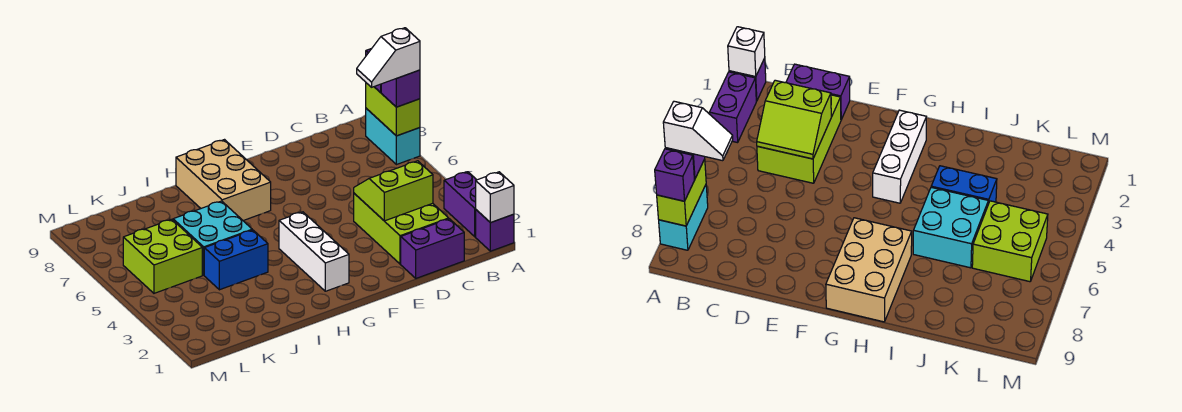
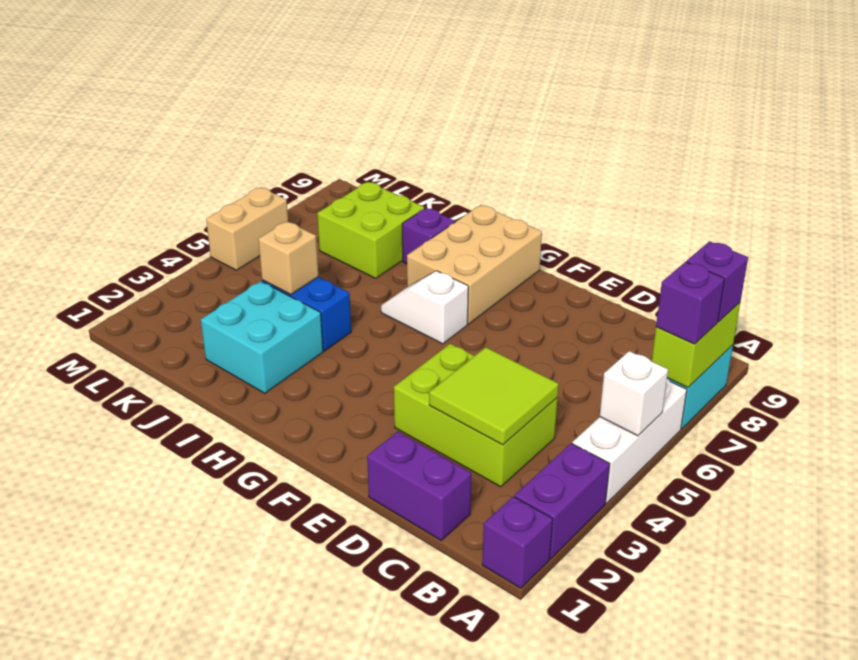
white 1x1 brick [476,172,514,223] -> white 1x1 brick moved to [600,351,668,436]
white 1x2 slope [357,28,420,87] -> white 1x2 slope moved to [381,271,468,344]
lime 2x3 brick [354,193,449,264] -> lime 2x3 brick turned to [394,344,557,487]
lime 2x2 slope [354,161,433,221] -> lime 2x2 tile [429,347,559,445]
white 1x3 brick [279,212,349,291] -> white 1x3 brick moved to [572,379,687,504]
cyan 2x2 brick [173,201,252,275] -> cyan 2x2 brick moved to [201,281,323,393]
none -> purple 1x1 brick [402,208,455,264]
none -> tan 1x1 brick [258,221,318,295]
lime 2x2 brick [123,219,202,293] -> lime 2x2 brick moved to [317,182,425,278]
none -> tan 1x2 brick [206,187,288,270]

